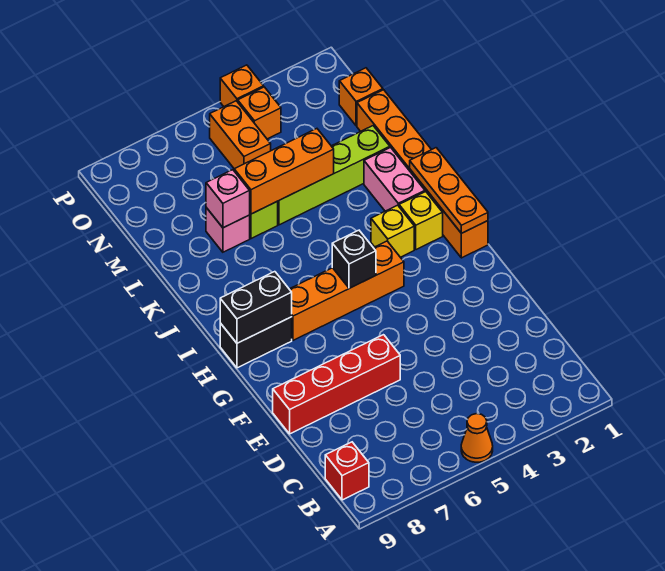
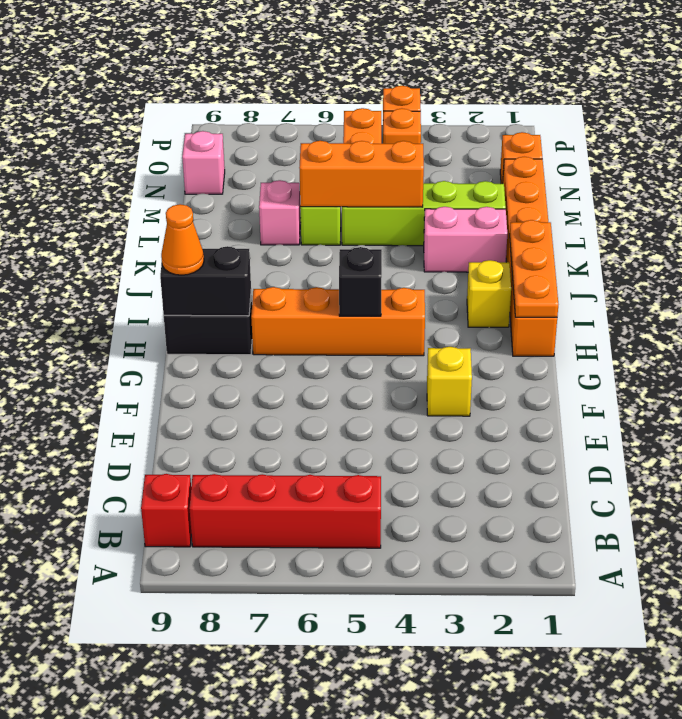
orange 1x1 cone [461,414,493,462] -> orange 1x1 cone moved to [161,204,204,275]
red 1x4 brick [273,335,400,434] -> red 1x4 brick moved to [189,474,381,548]
yellow 1x1 brick [371,205,414,257] -> yellow 1x1 brick moved to [427,347,472,416]
pink 1x2 brick [364,147,425,211] -> pink 1x2 brick turned to [424,207,507,272]
pink 1x1 brick [206,170,250,228] -> pink 1x1 brick moved to [182,131,225,194]

